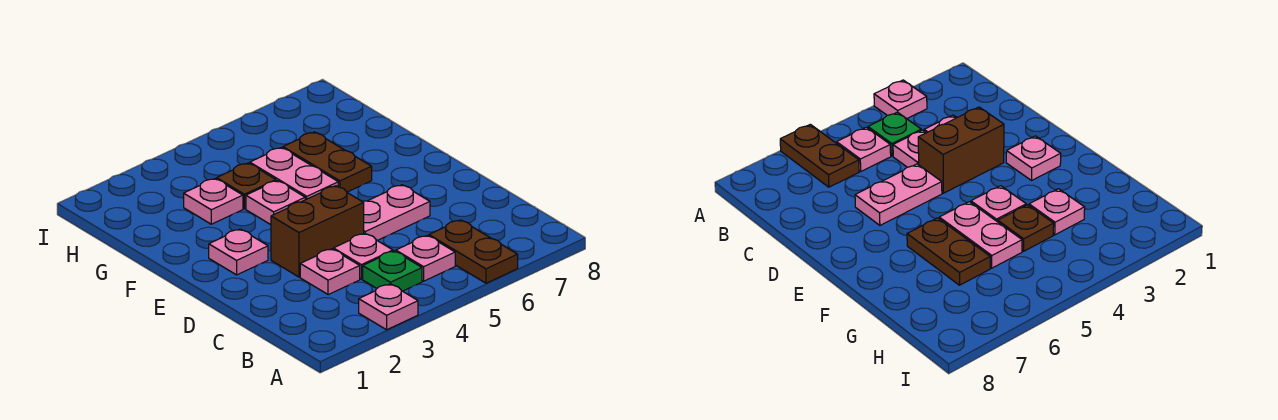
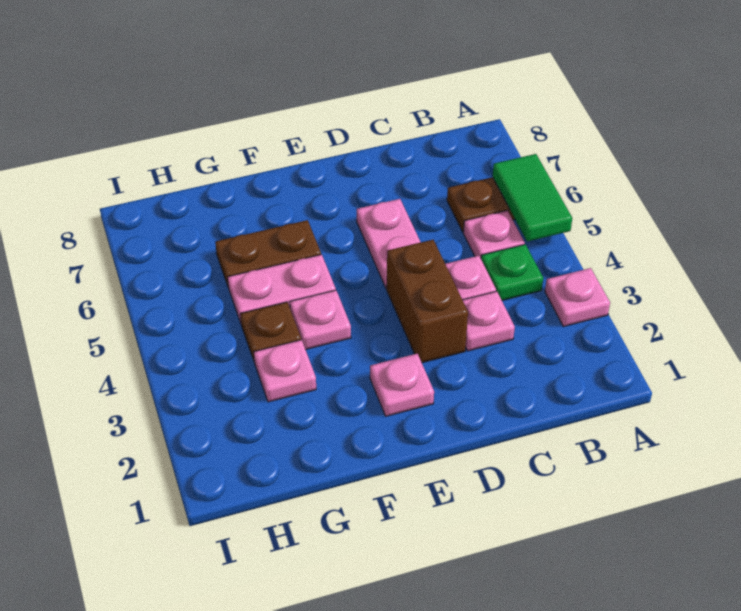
none -> green 1x2 tile [493,154,572,242]

